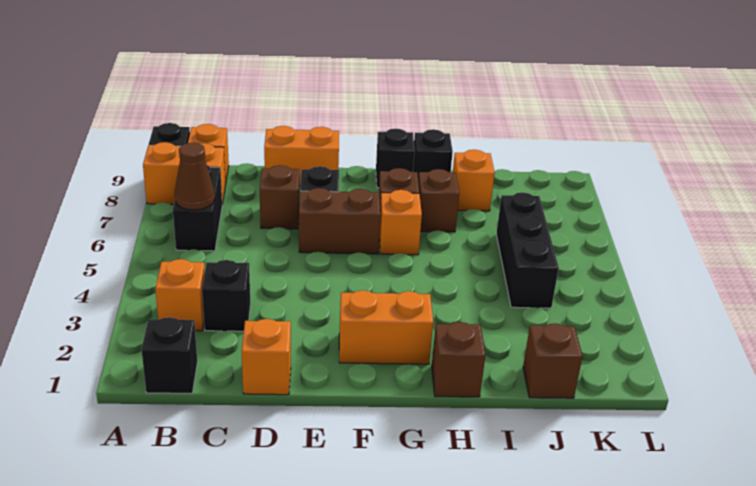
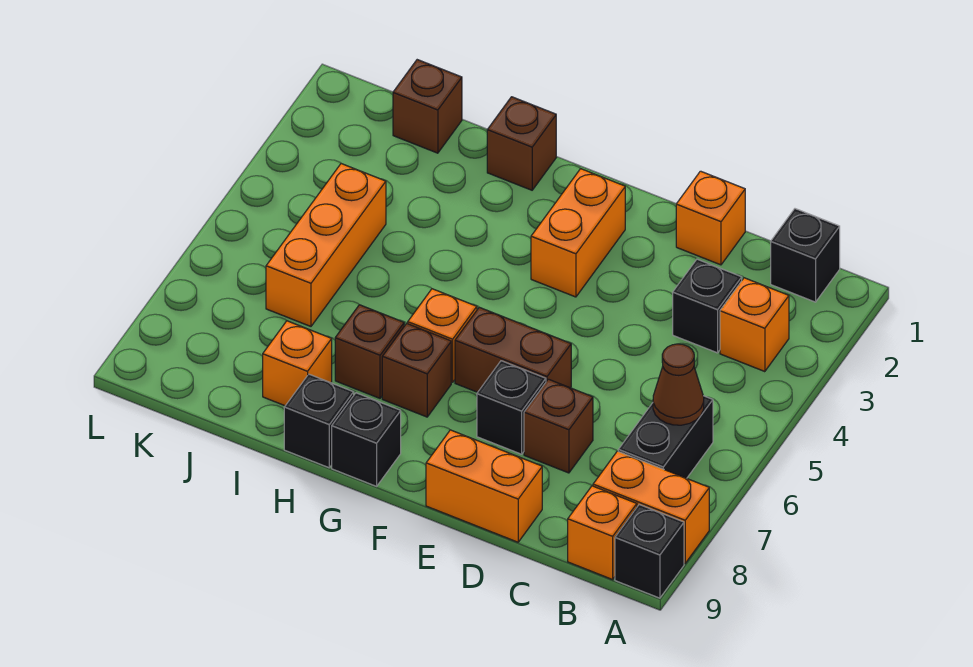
orange 1x2 brick [339,290,433,364] -> orange 1x2 brick turned to [531,169,625,297]
black 1x3 brick [496,192,559,308] -> orange 1x3 brick [266,164,386,326]

